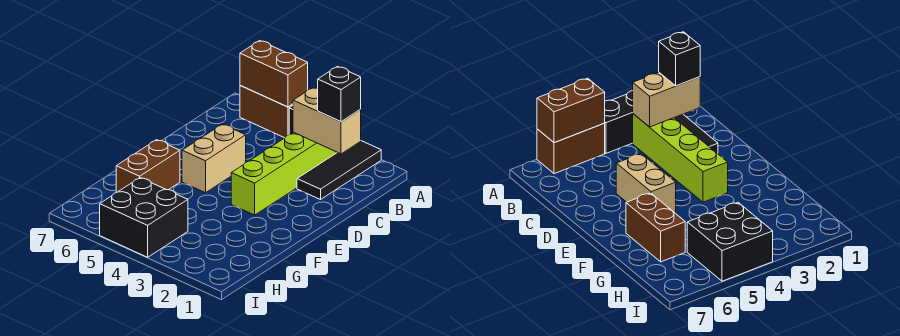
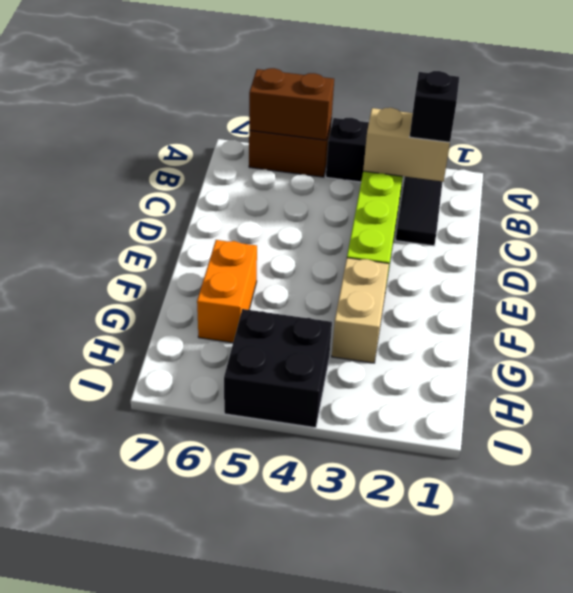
tan 1x2 brick [182,124,246,193] -> tan 1x2 brick moved to [332,258,389,363]
brown 1x2 brick [116,140,180,192] -> orange 1x2 brick [197,240,257,343]

